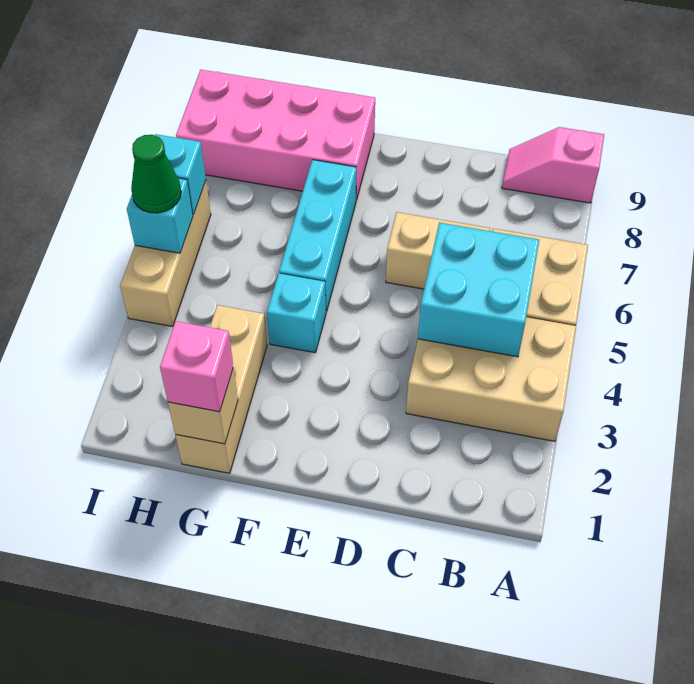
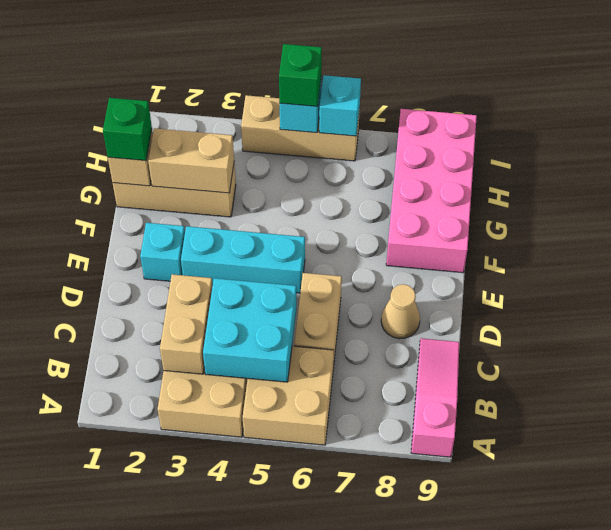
pink 1x2 slope [502,127,604,203] -> pink 1x3 slope [411,338,459,457]
none -> tan 1x2 brick [160,274,212,374]
none -> tan 1x1 cone [381,284,420,339]
cyan 1x1 brick [267,273,326,353] -> cyan 1x1 brick moved to [140,223,185,281]
cyan 1x3 brick [279,160,356,312] -> cyan 1x3 brick moved to [181,226,305,293]
pink 1x1 brick [160,321,233,412] -> green 1x1 brick [103,98,152,161]
none -> tan 1x2 brick [148,128,234,193]
green 1x1 cone [131,135,181,213] -> green 1x1 brick [279,44,322,106]

